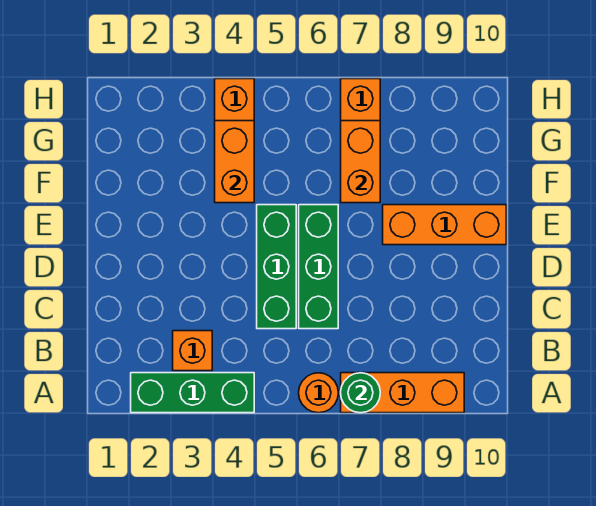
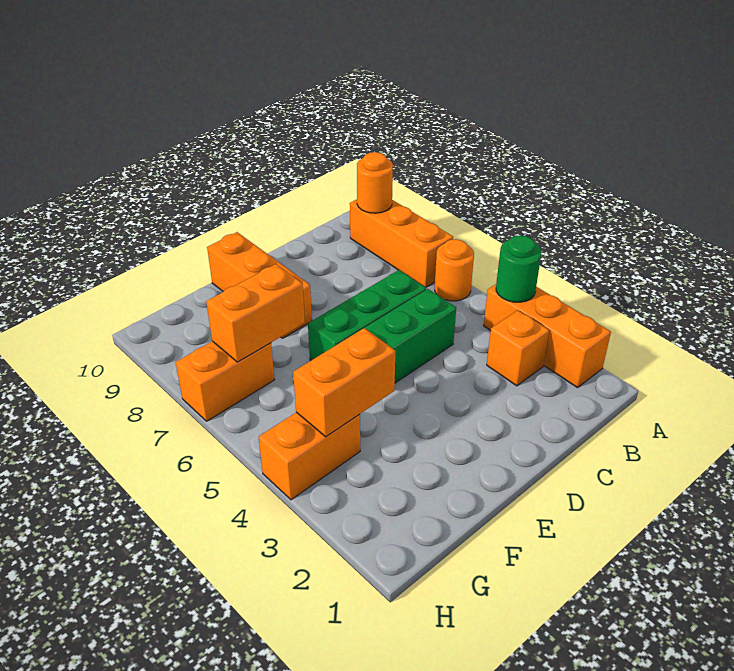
green 1x3 brick [131,373,254,413] -> orange 1x3 brick [484,284,611,388]
green 1x1 round brick [341,373,380,413] -> green 1x1 round brick moved to [496,236,541,302]
none -> orange 1x1 round brick [357,152,393,213]

